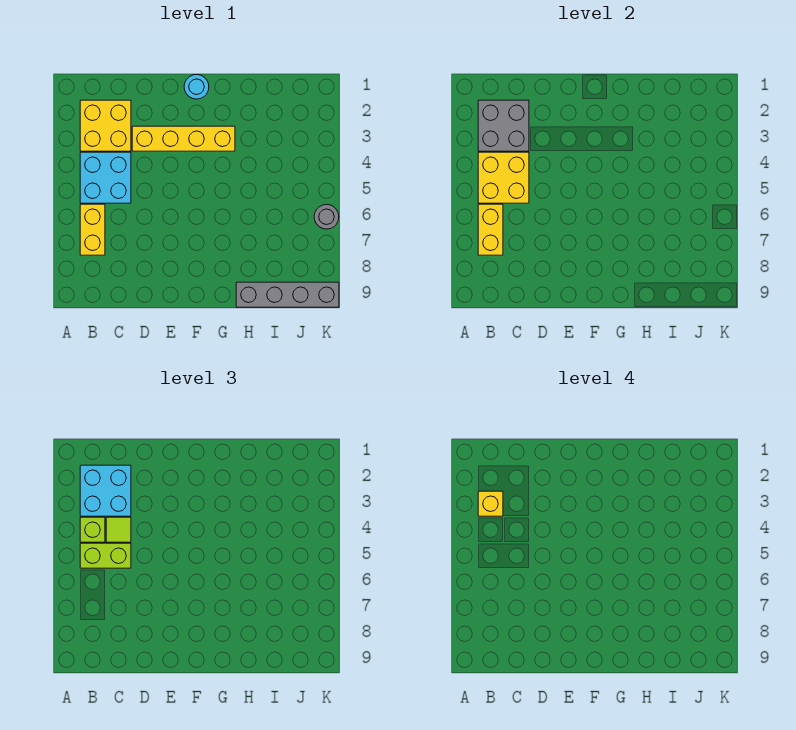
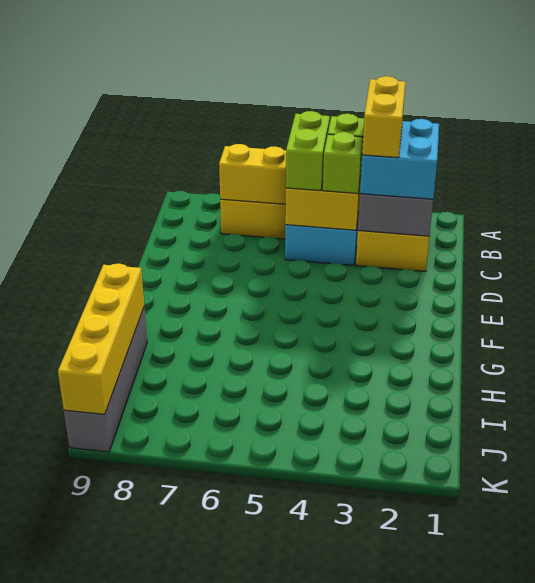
yellow 1x1 brick [478,491,503,516] -> yellow 1x2 brick [362,76,406,158]
lime 1x1 tile [106,517,131,542] -> lime 1x1 brick [323,132,363,193]
yellow 1x4 brick [132,126,235,151] -> yellow 1x4 brick moved to [58,264,144,414]
cyan 1x1 round brick [184,75,209,99] -> none
grey 1x1 round brick [314,205,339,229] -> none

